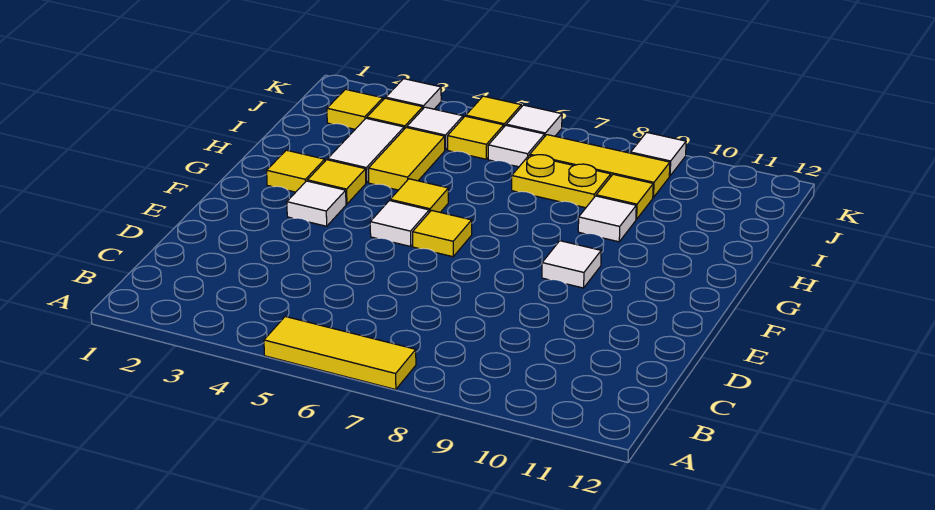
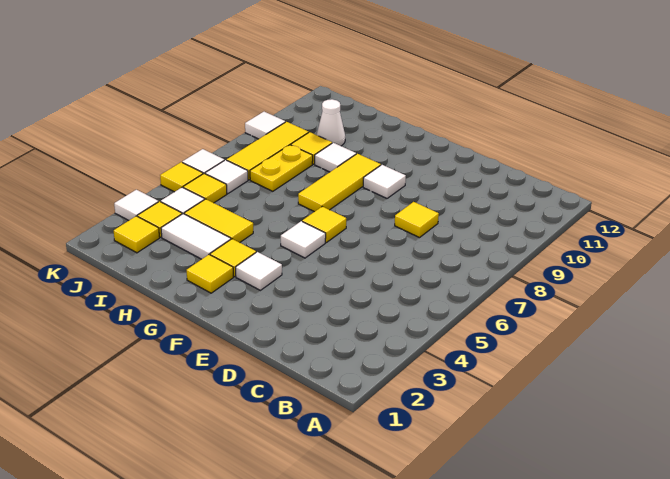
yellow 1x3 tile [264,317,416,390] -> yellow 1x3 tile moved to [298,154,381,212]
yellow 1x1 tile [390,179,448,212] -> yellow 1x1 tile moved to [395,202,439,238]
none -> white 1x1 cone [317,99,345,146]

